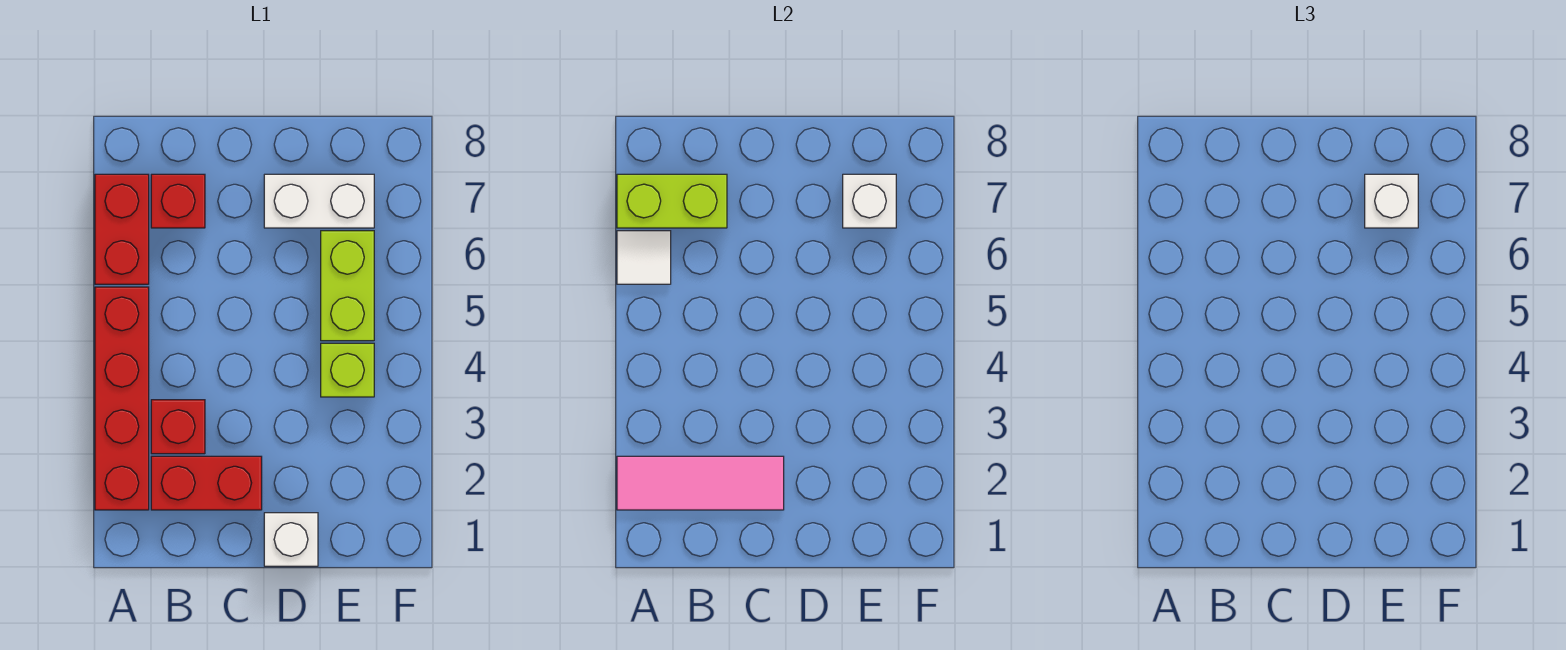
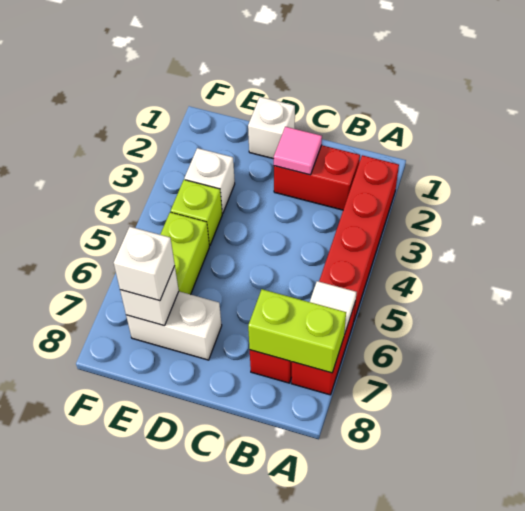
pink 1x3 tile [617,456,784,510] -> pink 1x1 tile [274,127,322,175]
red 1x1 brick [151,400,205,454] -> none
none -> white 1x1 brick [184,148,235,214]

